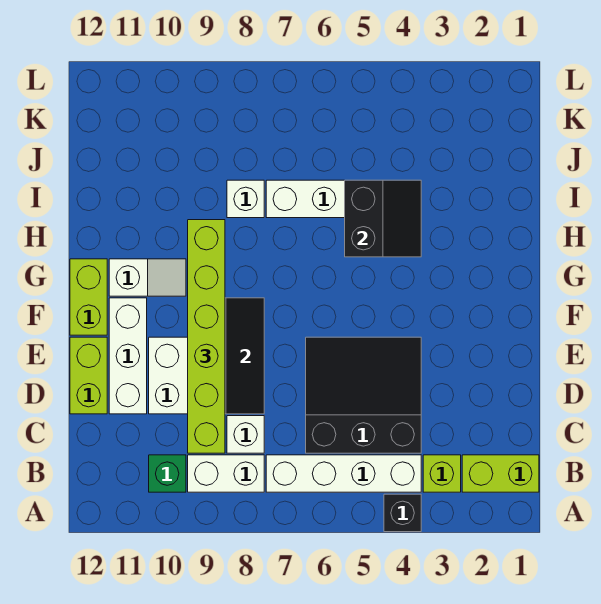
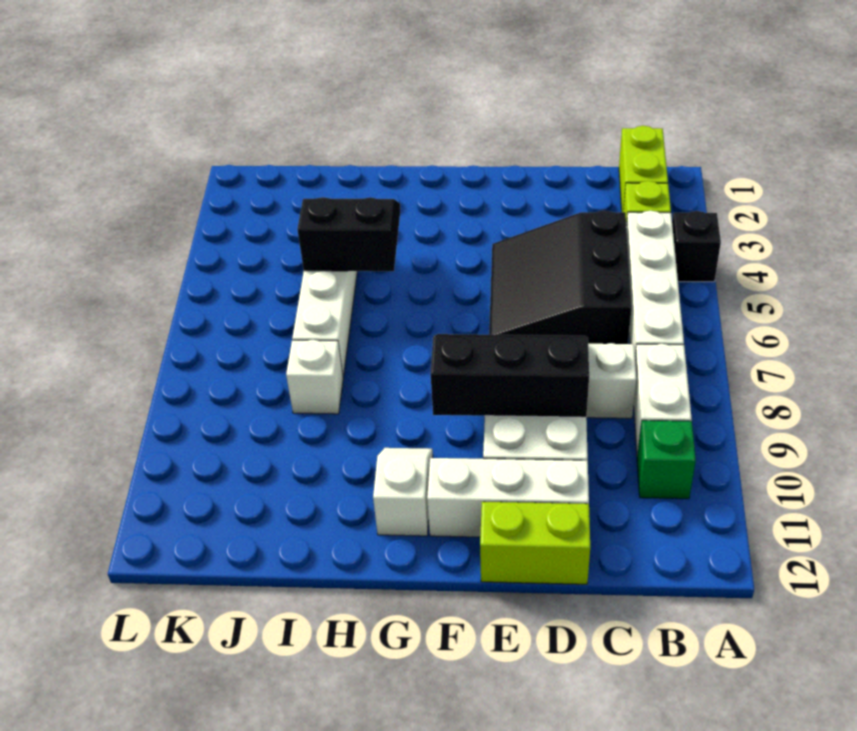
lime 1x6 brick [188,220,225,453] -> none
lime 1x2 brick [70,259,107,335] -> none

